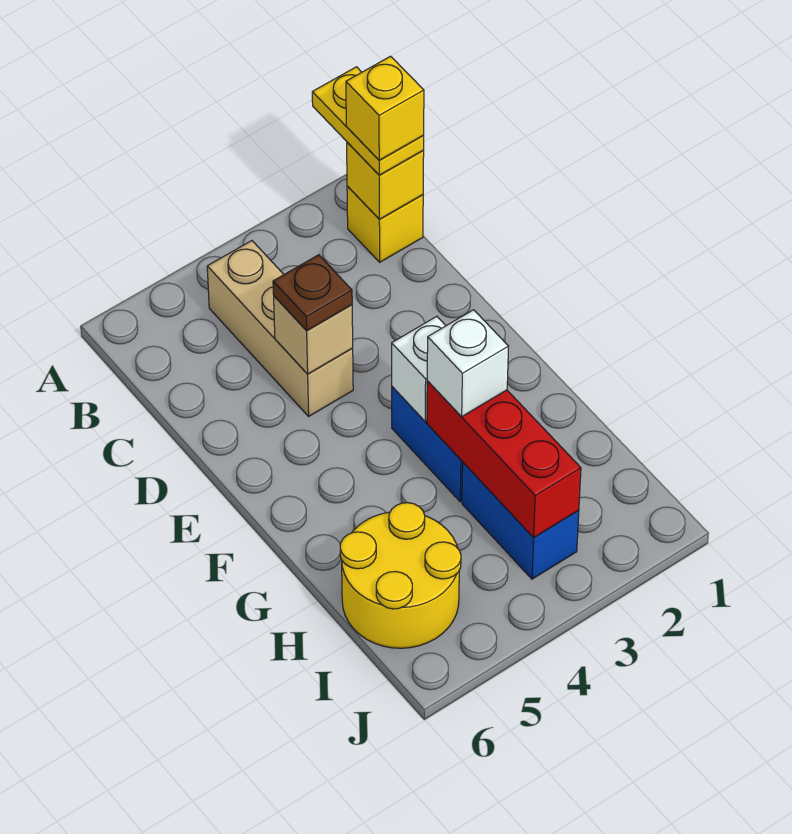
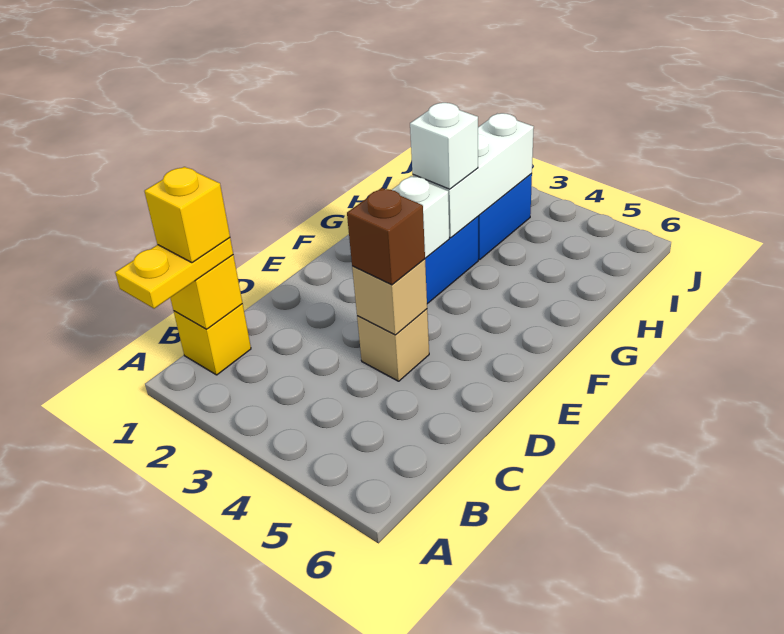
tan 1x3 brick [207,241,353,416] -> tan 1x1 brick [357,309,429,381]
brown 1x1 plate [273,255,352,330] -> brown 1x1 brick [347,188,425,285]
red 1x3 brick [427,381,581,538] -> white 1x3 brick [413,113,534,238]
yellow 2x2 round brick [340,503,461,648] -> none

